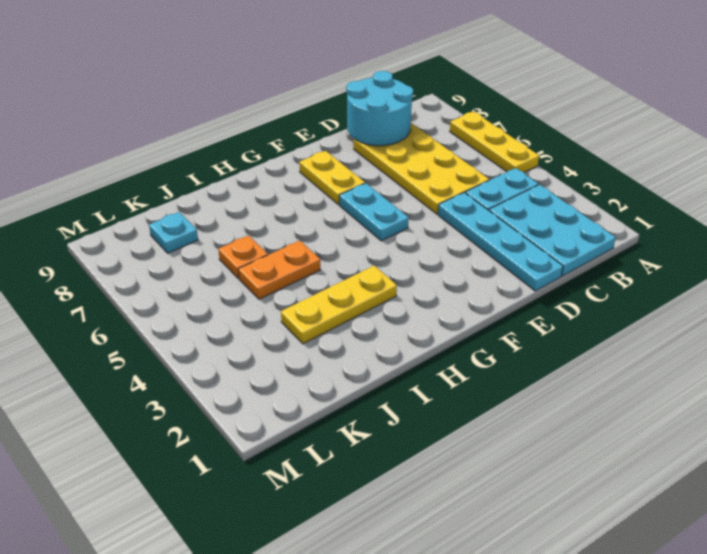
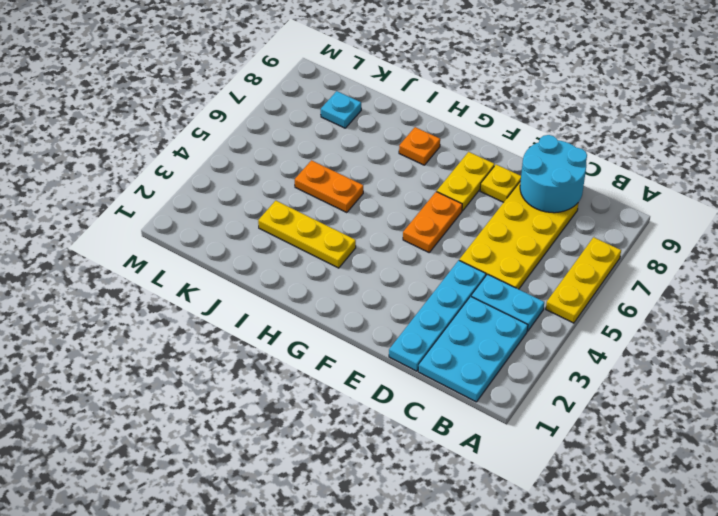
none -> yellow 1x1 plate [480,165,521,202]
cyan 1x2 plate [339,183,409,241] -> orange 1x2 plate [403,192,462,252]
orange 1x1 plate [218,235,268,278] -> orange 1x1 plate moved to [399,127,440,165]

